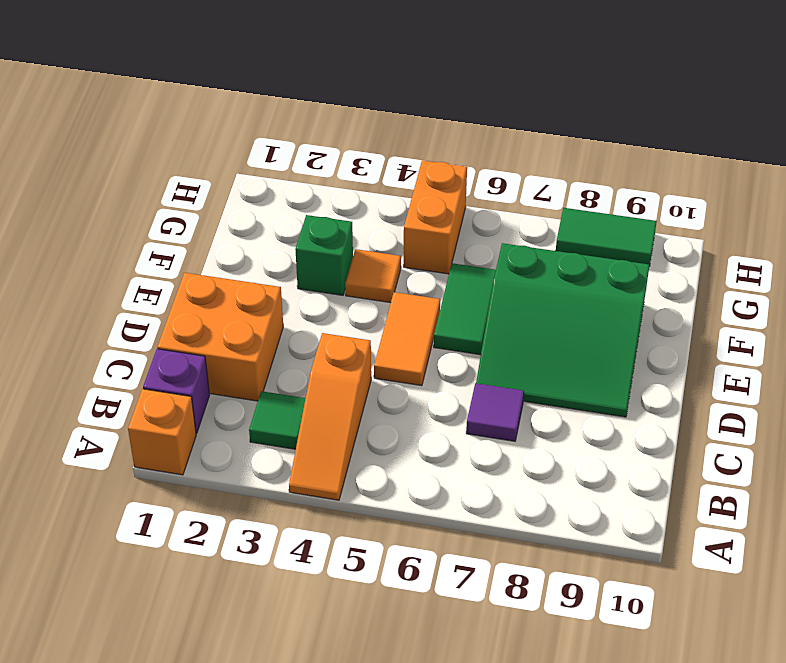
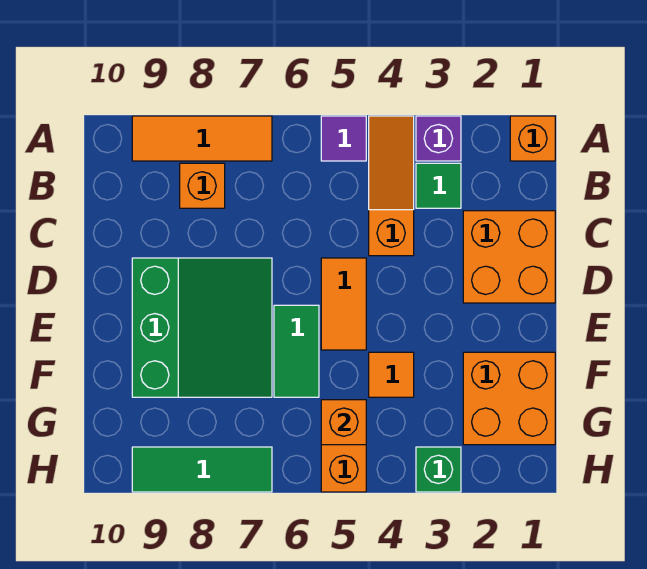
none -> orange 1x3 tile [132,116,272,161]
purple 1x1 brick [143,349,210,434] -> purple 1x1 brick moved to [416,116,461,161]
none -> orange 1x1 brick [180,163,225,208]
purple 1x1 tile [466,383,524,441] -> purple 1x1 tile moved to [321,116,366,161]
green 3x3 slope [476,243,649,417] -> green 3x3 slope turned to [132,258,272,397]
none -> orange 2x2 brick [463,352,555,445]
green 1x1 brick [295,215,353,295] -> green 1x1 brick moved to [416,447,461,492]
none -> orange 1x1 brick [321,400,366,445]
green 1x2 tile [556,208,657,266] -> green 1x3 tile [132,447,272,492]

